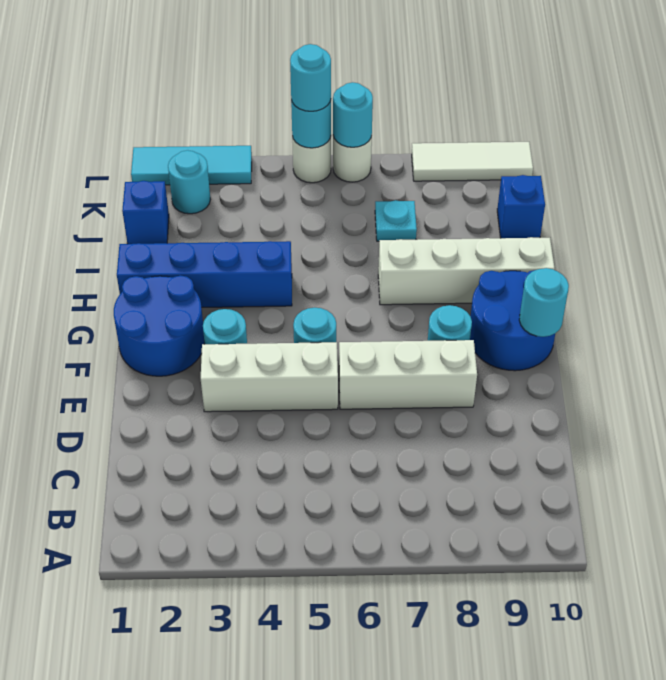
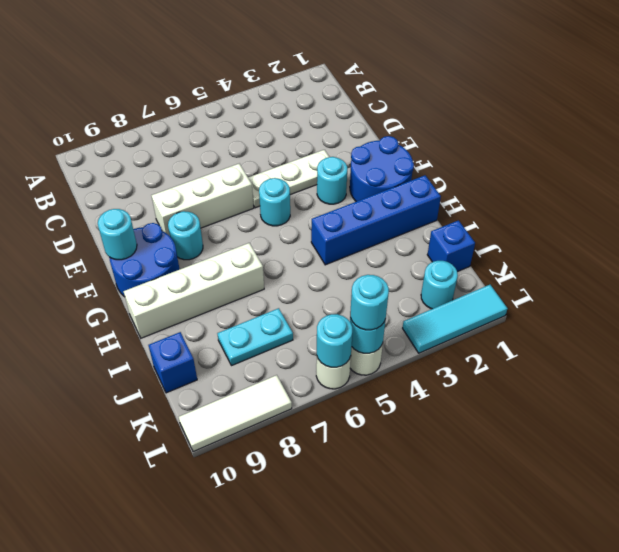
white 1x3 brick [201,342,338,412] -> white 1x3 plate [248,150,329,208]
cyan 1x1 plate [375,200,417,241] -> cyan 1x2 plate [217,308,293,366]

